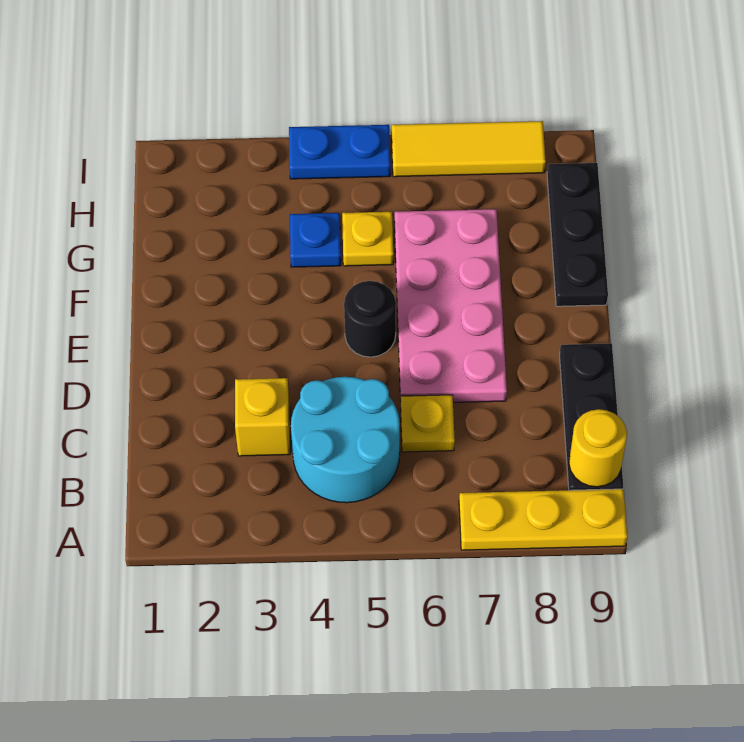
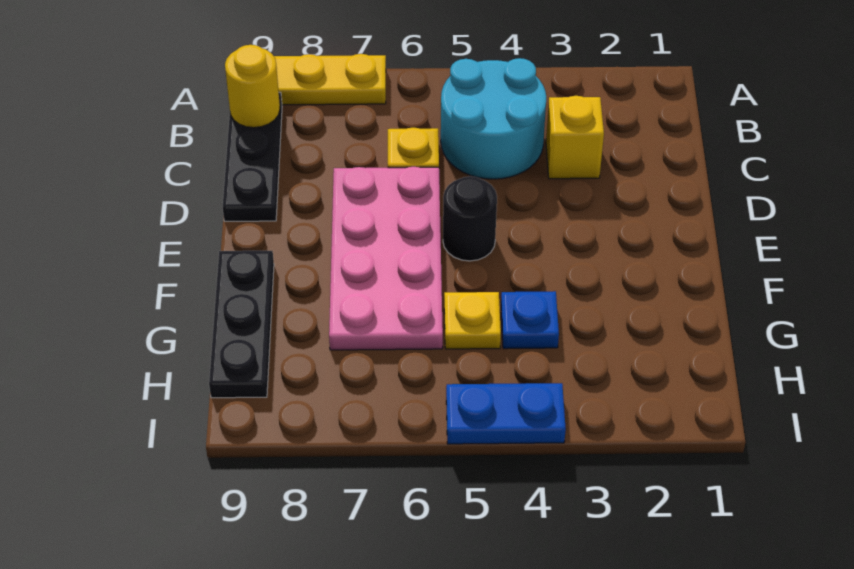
yellow 1x3 tile [392,121,546,177] -> none

